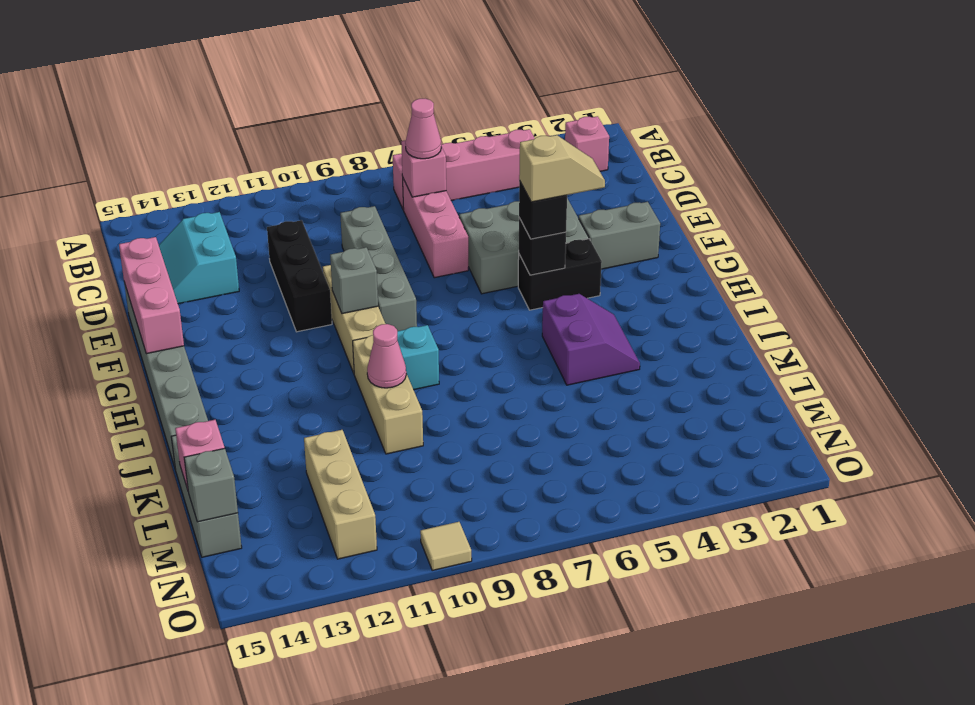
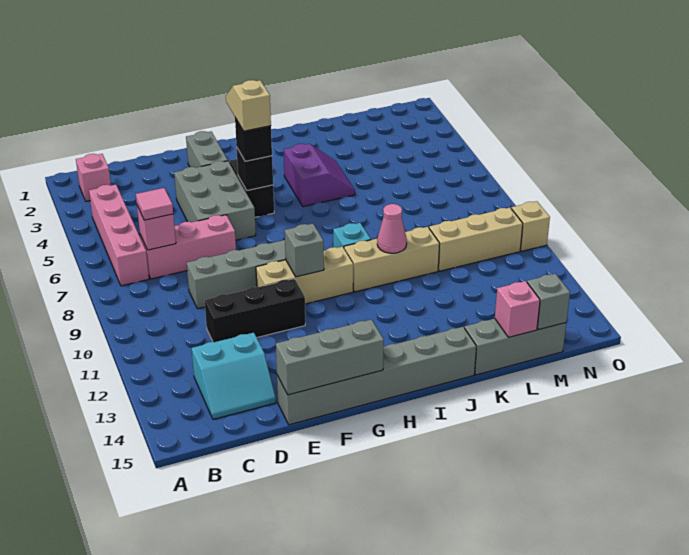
pink 1x1 cone [405,99,441,159] -> pink 1x1 tile [136,188,173,220]
pink 1x3 brick [119,237,184,354] -> grey 1x3 brick [276,320,384,395]
purple 2x2 slope [542,294,640,385] -> purple 2x2 slope turned to [284,144,355,207]
tan 1x3 brick [304,430,377,559] -> tan 1x3 brick moved to [429,208,523,271]
tan 1x1 tile [420,522,472,570] -> tan 1x1 brick [511,201,550,251]

